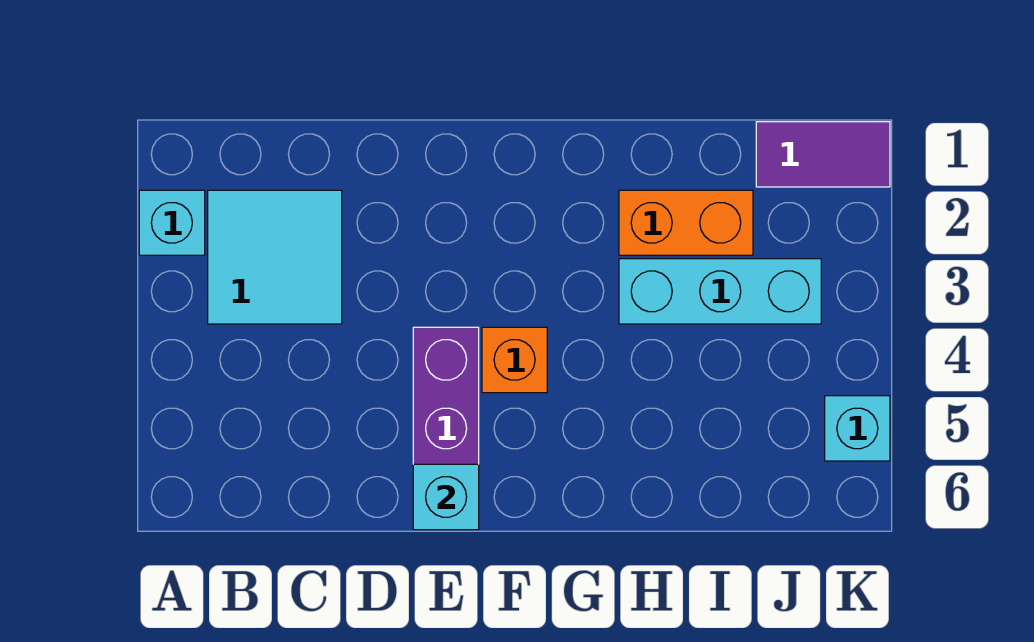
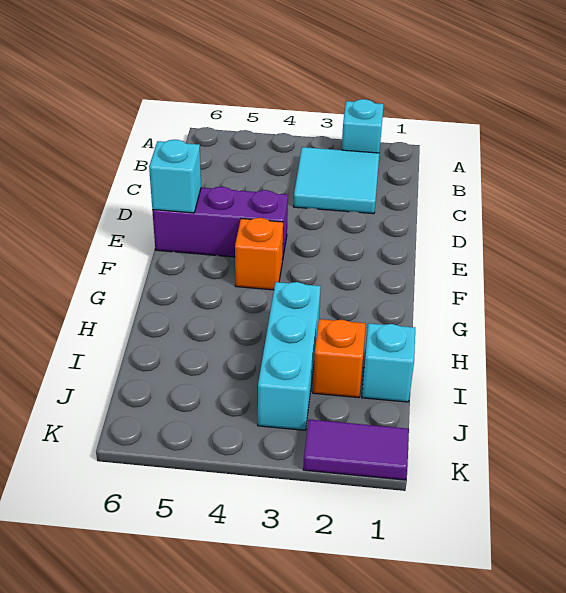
orange 1x2 brick [619,190,753,255] -> orange 1x1 brick [313,319,366,398]
purple 1x2 tile [756,122,890,187] -> purple 1x2 tile turned to [303,419,409,480]
cyan 1x1 brick [825,396,890,461] -> cyan 1x1 brick moved to [362,323,415,402]

